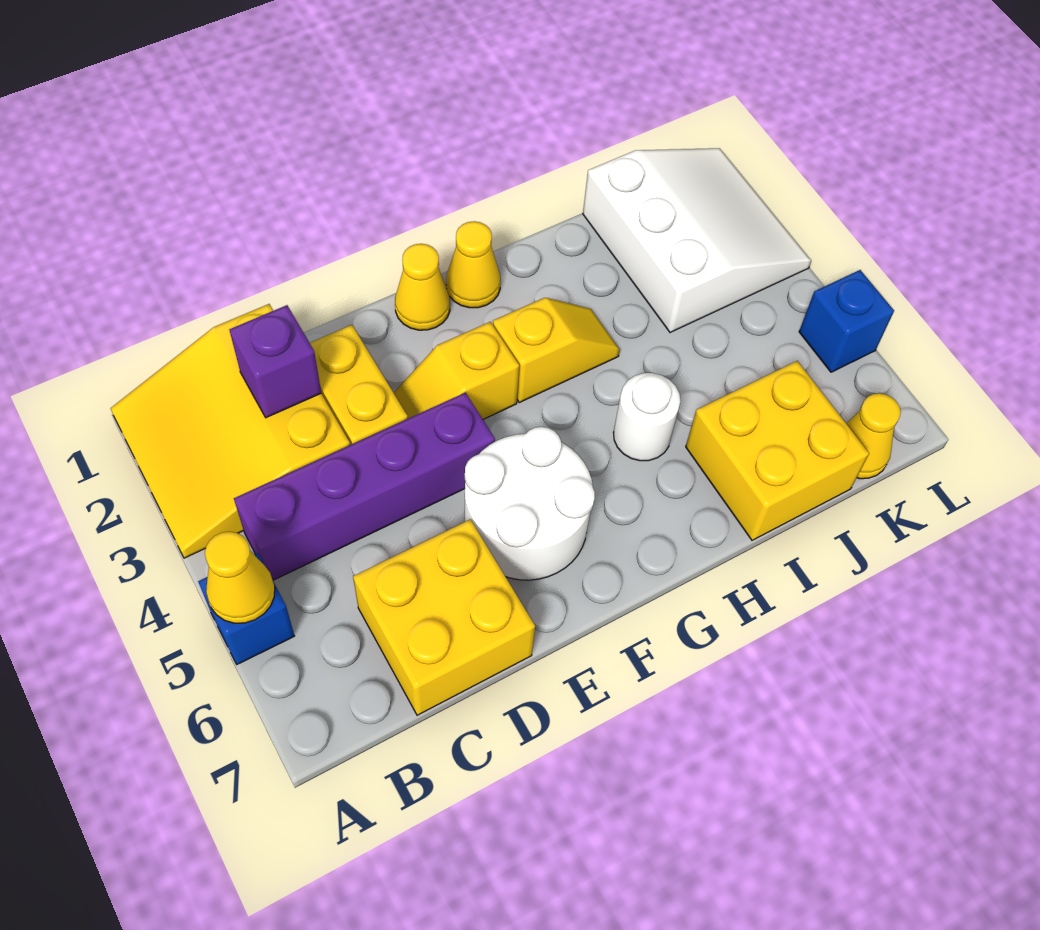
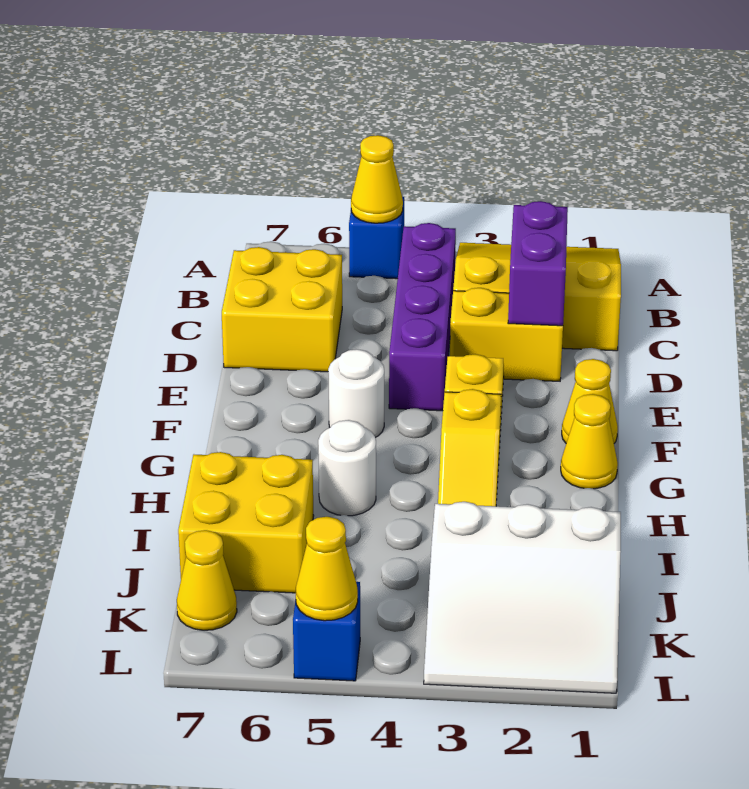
purple 1x1 brick [229,305,321,418] -> purple 1x2 brick [508,201,568,326]
white 2x2 round brick [465,427,595,580] -> white 1x1 round brick [328,349,384,438]
none -> yellow 1x1 cone [296,517,358,621]

